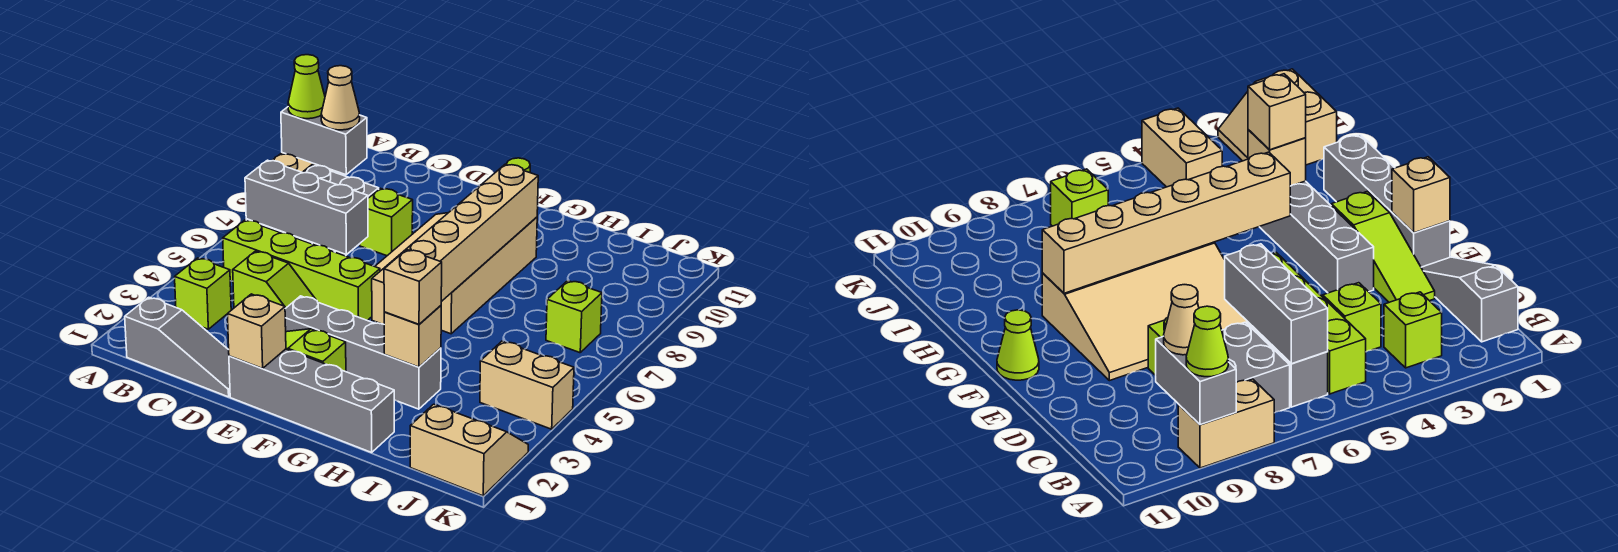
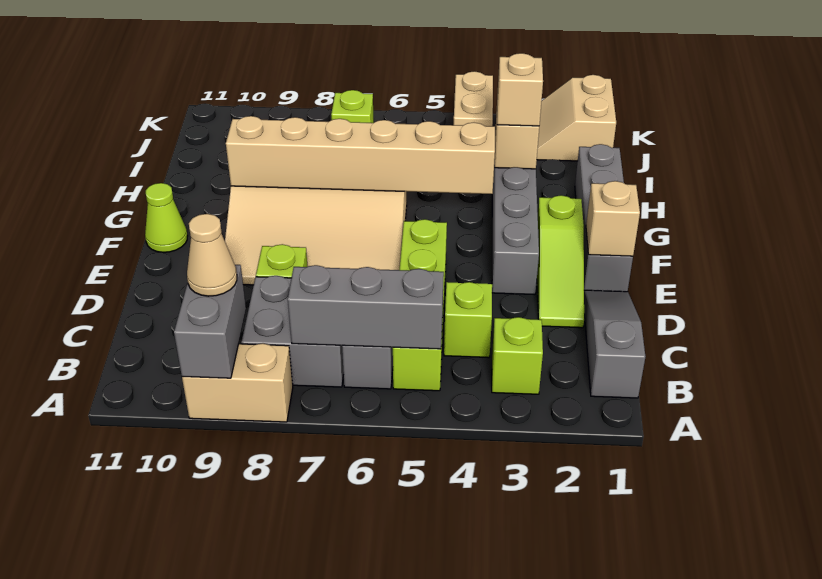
lime 1x1 cone [288,55,325,119] -> none
grey 1x3 brick [245,160,368,255] -> grey 1x3 brick turned to [288,265,444,349]

